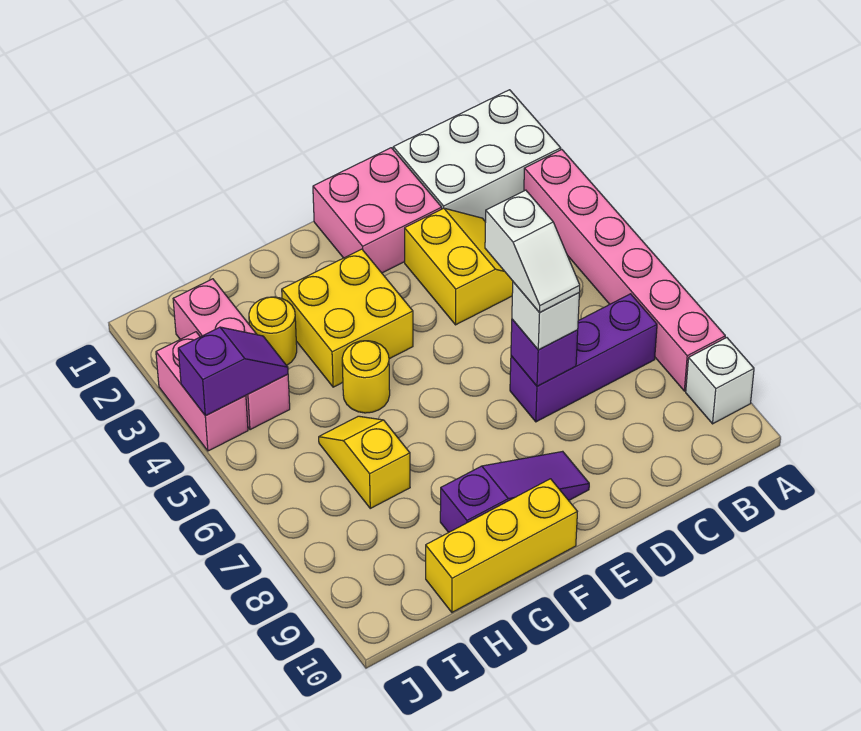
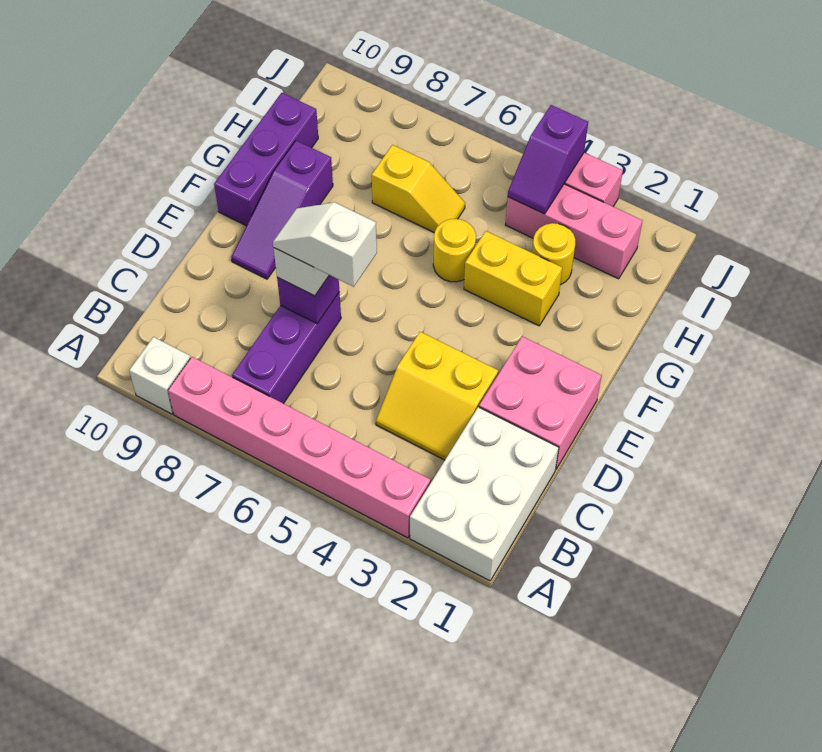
yellow 2x2 brick [282,249,413,387] -> yellow 1x2 brick [464,231,562,326]
yellow 1x3 brick [426,479,577,612] -> purple 1x3 brick [214,93,318,226]

